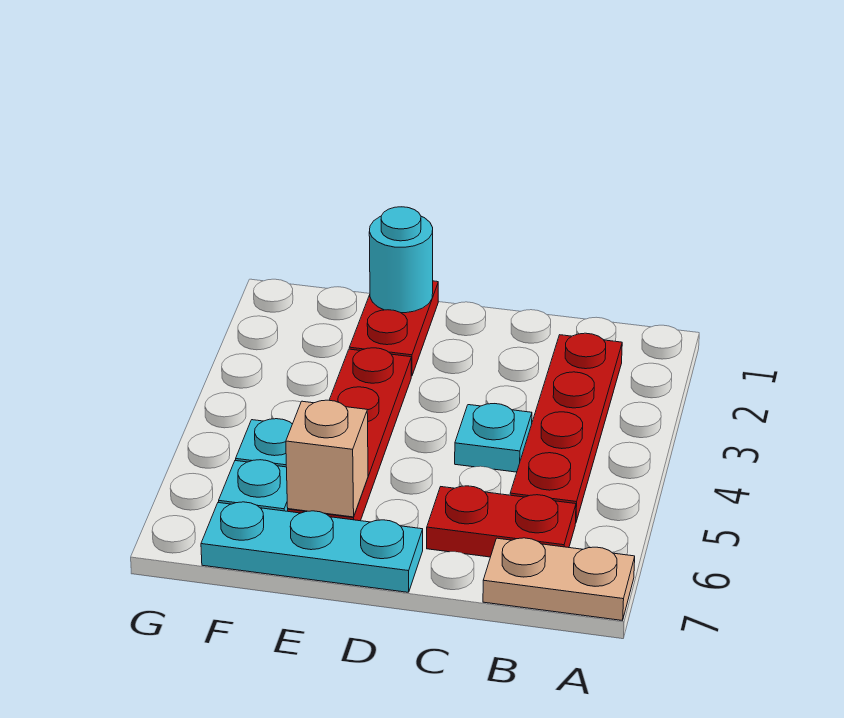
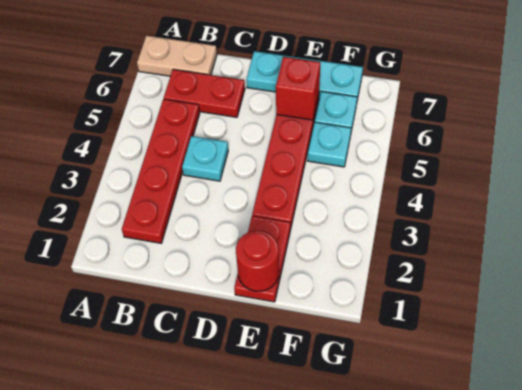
cyan 1x1 round brick [369,207,433,313] -> red 1x1 round brick [236,231,279,291]
tan 1x1 brick [286,400,368,517] -> red 1x1 brick [276,57,320,120]

